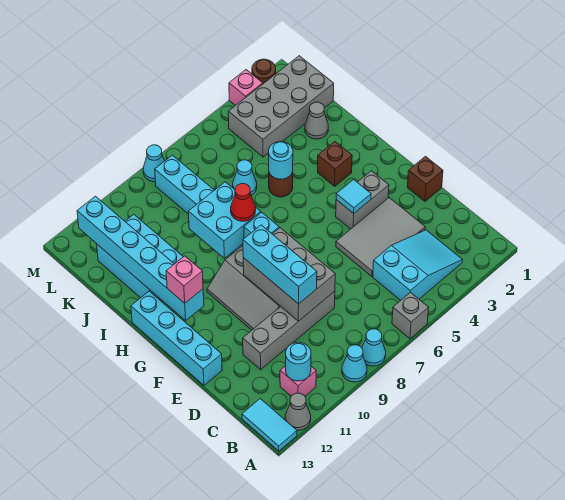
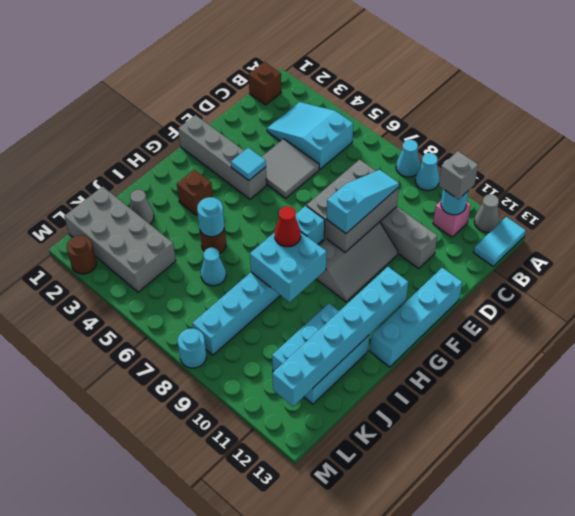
grey 1x1 brick [392,292,429,339] -> grey 1x1 brick moved to [439,151,478,199]
grey 2x3 tile [336,198,425,276] -> grey 2x2 tile [262,139,319,198]
cyan 1x3 brick [243,225,317,304] -> cyan 1x3 slope [327,170,399,233]
brown 1x1 brick [407,156,443,201] -> brown 1x1 brick moved to [248,62,281,105]
grey 1x2 brick [336,171,389,229] -> grey 1x4 brick [178,115,267,199]
pink 1x1 brick [166,256,203,303] -> none
pink 1x1 brick [229,70,263,106] -> none
cyan 1x1 cone [143,145,164,182] -> cyan 1x1 round brick [178,328,206,368]

